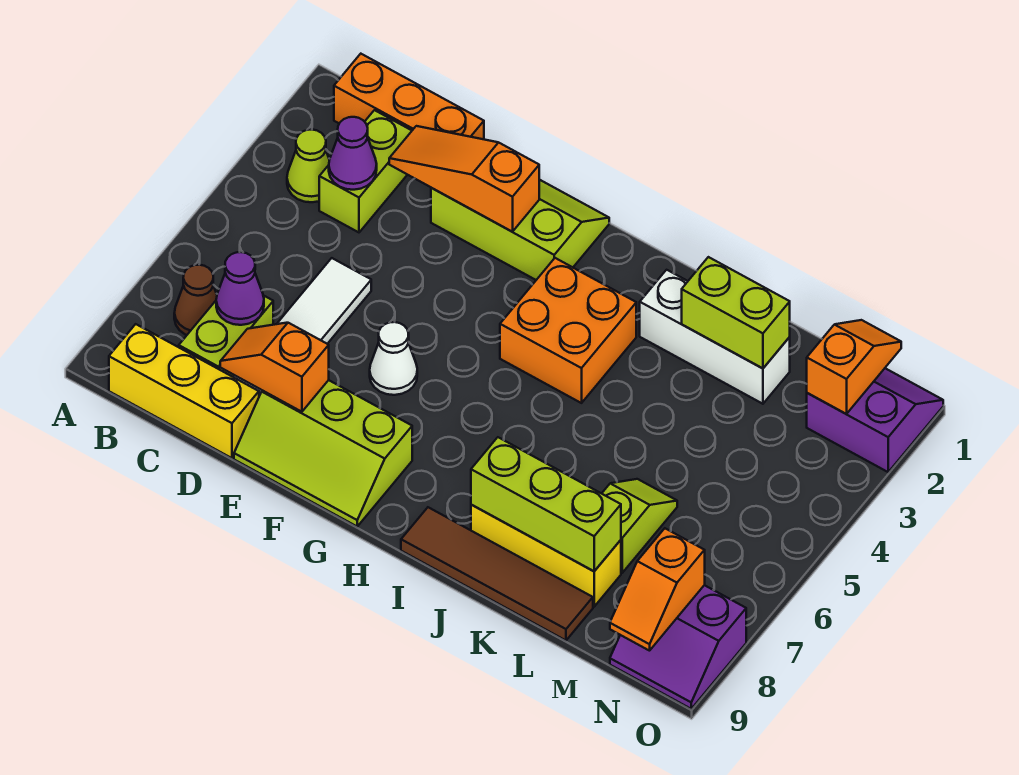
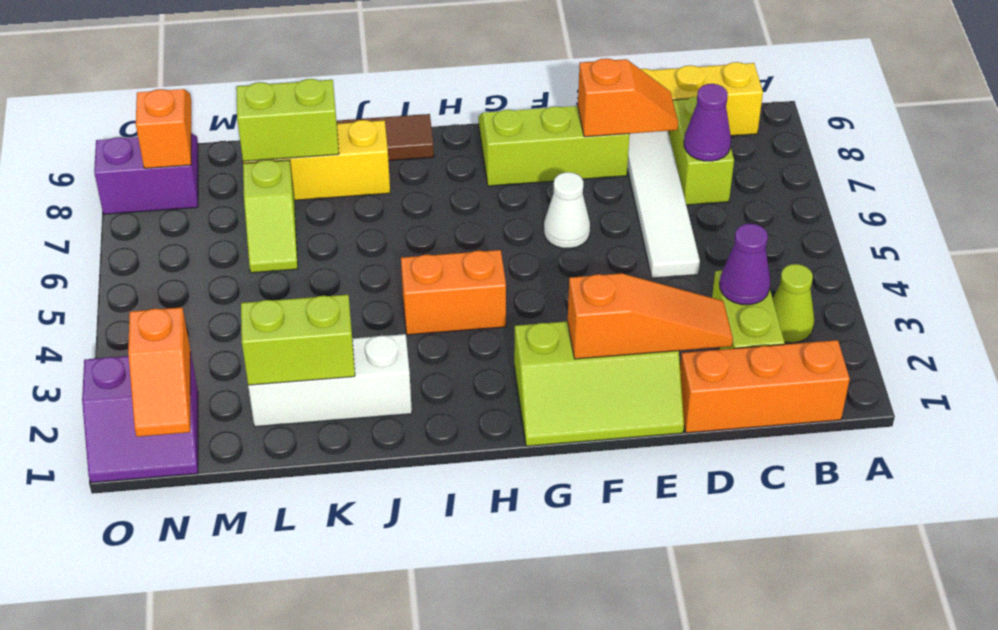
brown 1x1 cone [174,265,217,335] -> none
orange 2x2 brick [500,258,636,403] -> orange 1x2 brick [401,250,506,335]
lime 1x3 brick [471,437,621,571] -> lime 1x2 brick [236,79,339,161]

